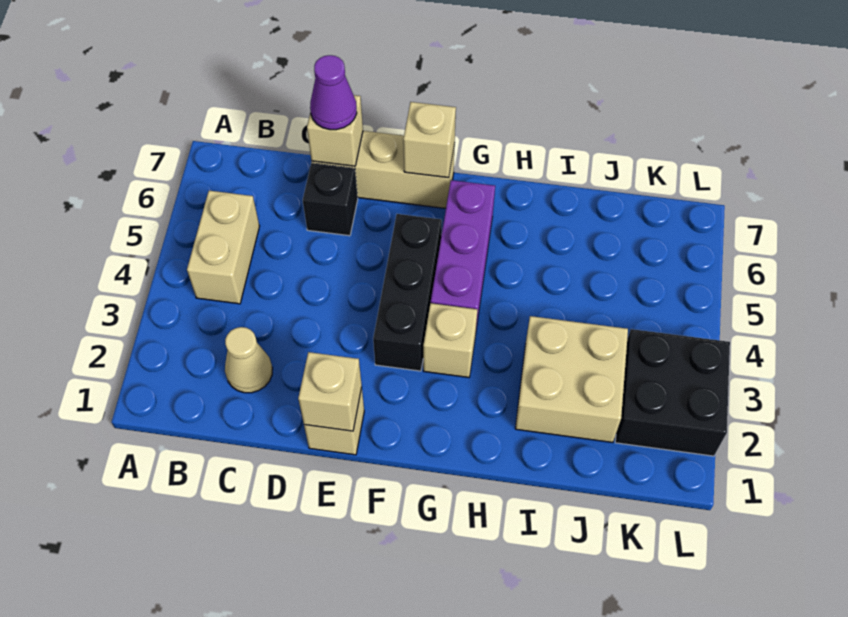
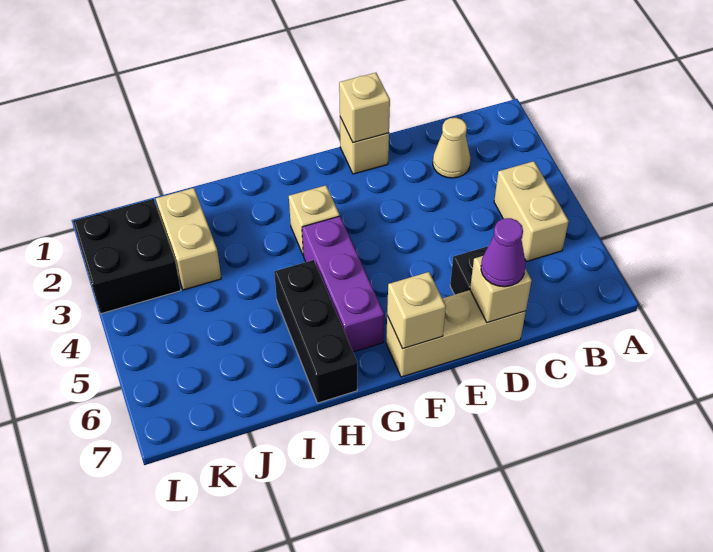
black 1x3 brick [373,214,442,371] -> black 1x3 brick moved to [274,260,357,403]
tan 2x2 brick [515,316,628,442] -> tan 1x2 brick [156,188,221,290]

